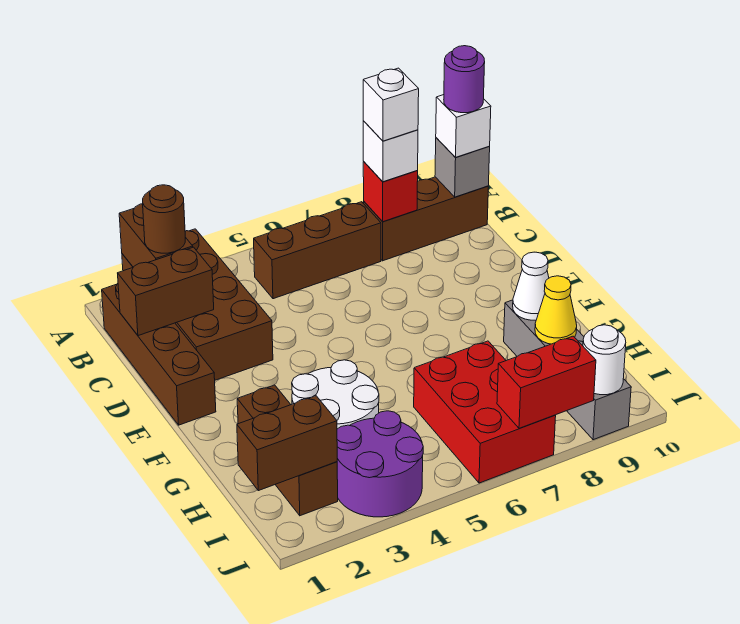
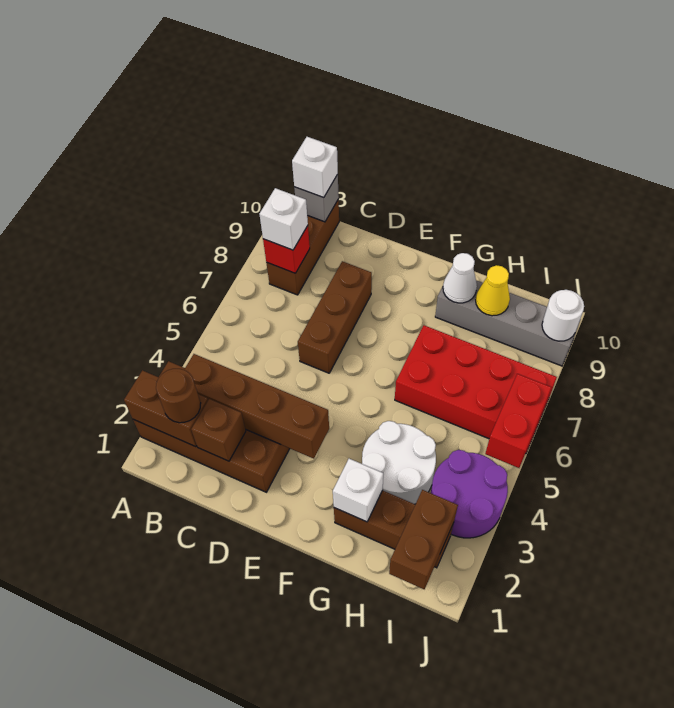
brown 1x4 brick [102,284,216,425] -> brown 1x4 brick moved to [184,354,329,459]
brown 1x3 brick [254,202,381,299] -> brown 1x3 brick moved to [298,261,372,373]
white 1x1 brick [363,68,419,141] -> white 1x1 brick moved to [333,459,383,522]
purple 1x1 round brick [444,46,485,113] -> none
brown 1x2 brick [118,247,214,336] -> brown 1x1 brick [191,399,246,461]
red 2x3 brick [414,341,556,483] -> red 2x4 brick [395,325,557,453]
red 1x2 brick [497,336,596,429] -> red 1x2 brick moved to [485,374,552,468]

